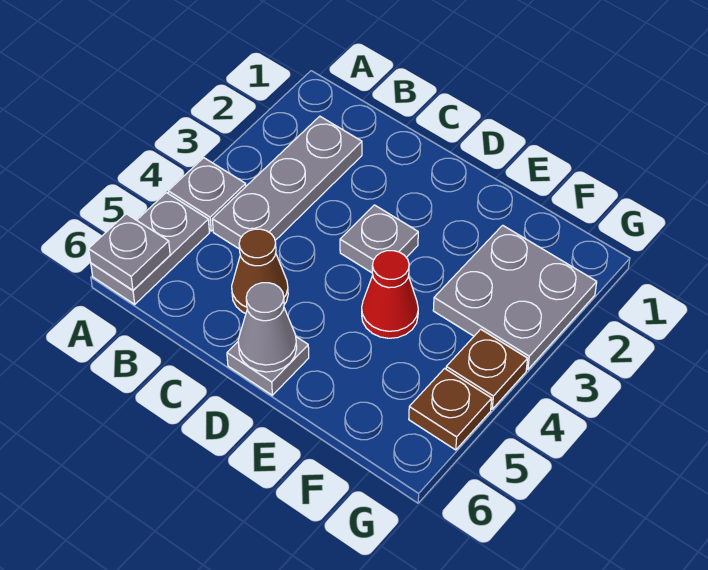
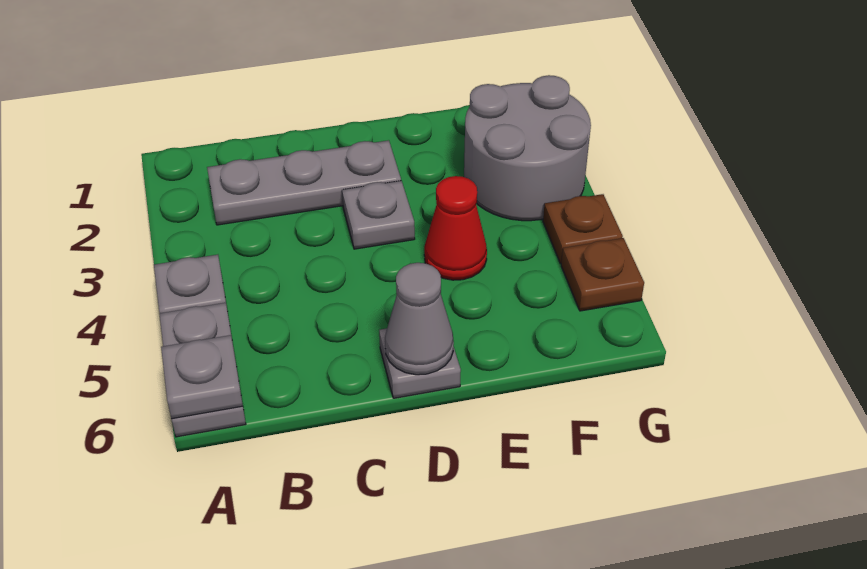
grey 1x3 plate [212,116,362,249] -> grey 1x3 plate turned to [207,140,401,225]
brown 1x1 cone [232,229,288,314] -> none
grey 2x2 plate [433,225,597,370] -> grey 2x2 round brick [464,75,591,221]

